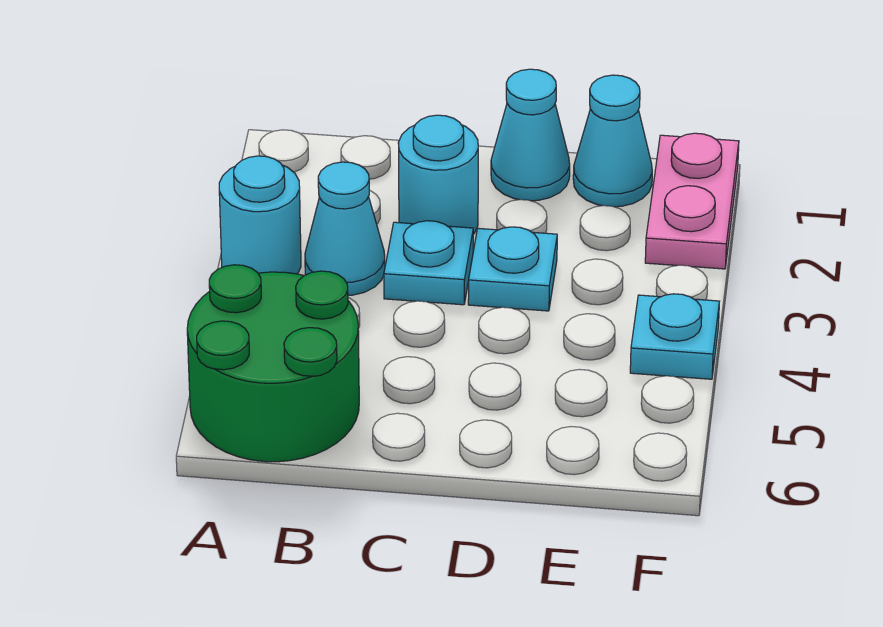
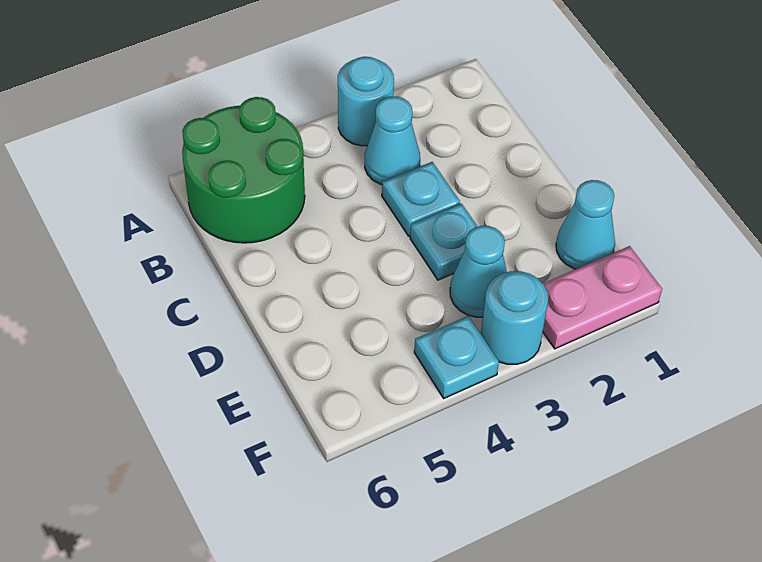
cyan 1x1 round brick [398,115,478,234] -> cyan 1x1 round brick moved to [481,271,548,364]
cyan 1x1 cone [491,69,570,201] -> cyan 1x1 cone moved to [450,226,507,317]

